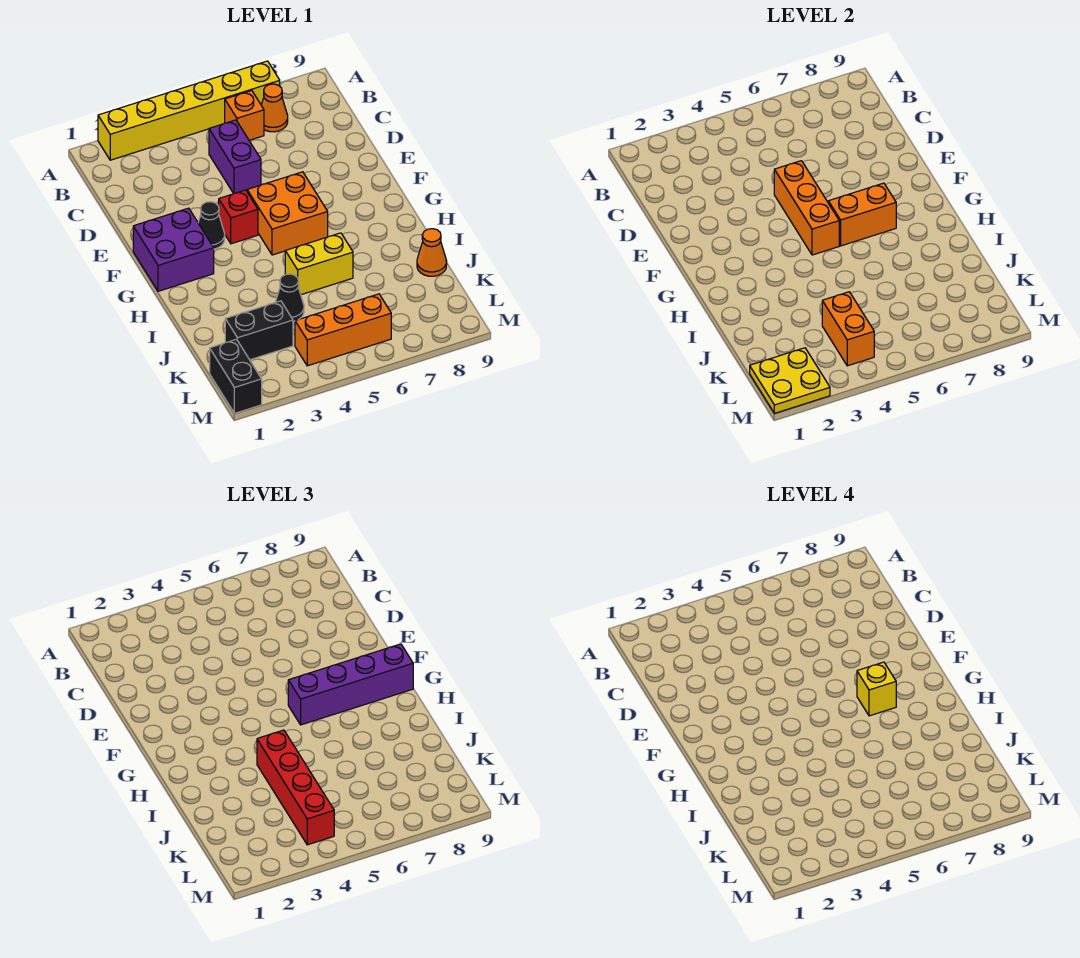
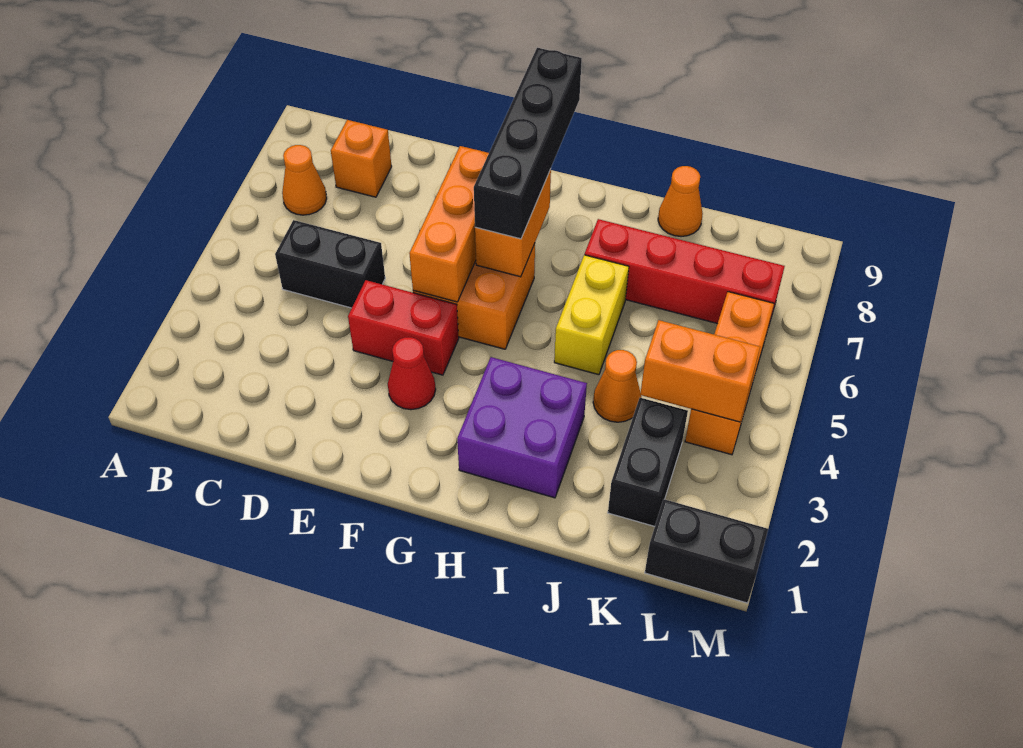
yellow 1x6 brick [98,61,280,160] -> none
orange 1x1 brick [225,91,264,140] -> orange 1x1 brick moved to [331,120,392,197]
purple 1x2 brick [209,120,261,194] -> black 1x2 brick [275,220,385,308]
orange 1x3 brick [774,161,839,255] -> orange 1x3 brick turned to [409,146,489,302]
purple 2x2 brick [133,208,214,291] -> purple 2x2 brick moved to [457,357,587,498]
black 1x1 cone [198,202,225,249] -> red 1x1 cone [388,337,436,410]
red 1x1 brick [219,190,258,244] -> red 1x2 brick [348,280,459,375]
purple 1x4 brick [288,644,413,725] -> black 1x4 brick [474,48,582,239]
yellow 1x1 brick [857,662,896,716] -> none
red 1x4 brick [257,730,334,845] -> red 1x4 brick moved to [585,219,785,327]
black 1x1 cone [276,274,304,321] -> orange 1x1 cone [593,350,641,422]
yellow 2x2 plate [750,348,830,413] -> none

